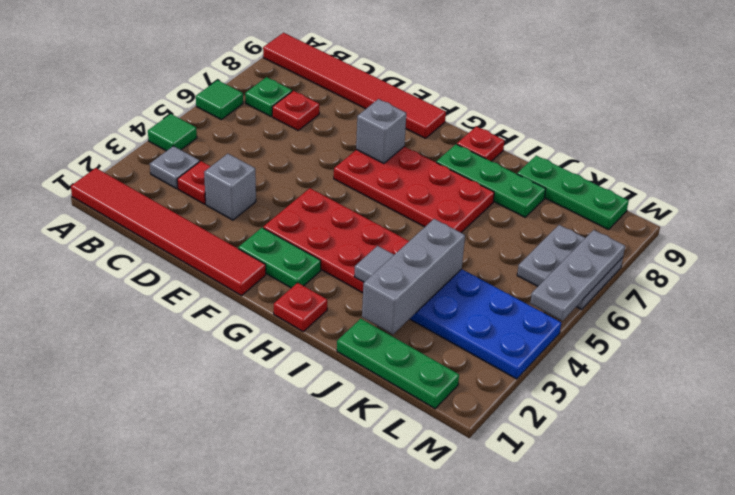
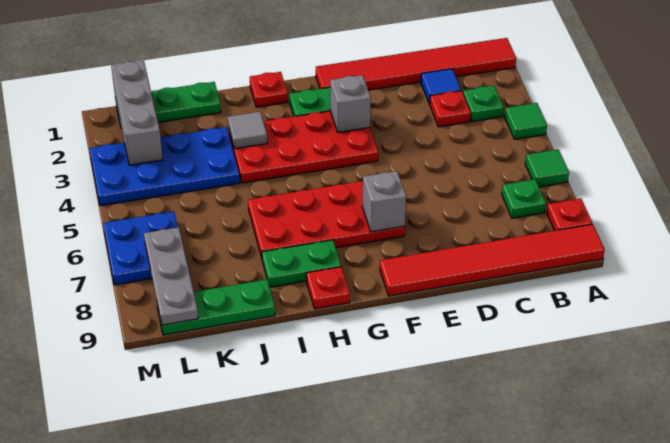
grey 1x1 plate [150,146,200,189] -> green 1x1 plate [463,86,504,122]
none -> blue 1x1 tile [421,69,461,104]
red 1x1 plate [272,91,319,130] -> red 1x1 plate moved to [547,199,592,231]
grey 1x1 brick [204,154,256,220] -> grey 1x1 brick moved to [330,75,371,133]
green 1x3 plate [436,144,546,217] -> green 1x2 plate [262,240,341,287]
grey 1x3 brick [362,219,465,334] -> grey 1x3 brick moved to [111,61,163,165]
grey 2x2 plate [517,225,623,310] -> blue 2x2 plate [103,212,178,285]
grey 1x3 plate [530,230,625,321] -> grey 1x3 plate moved to [144,227,198,325]

